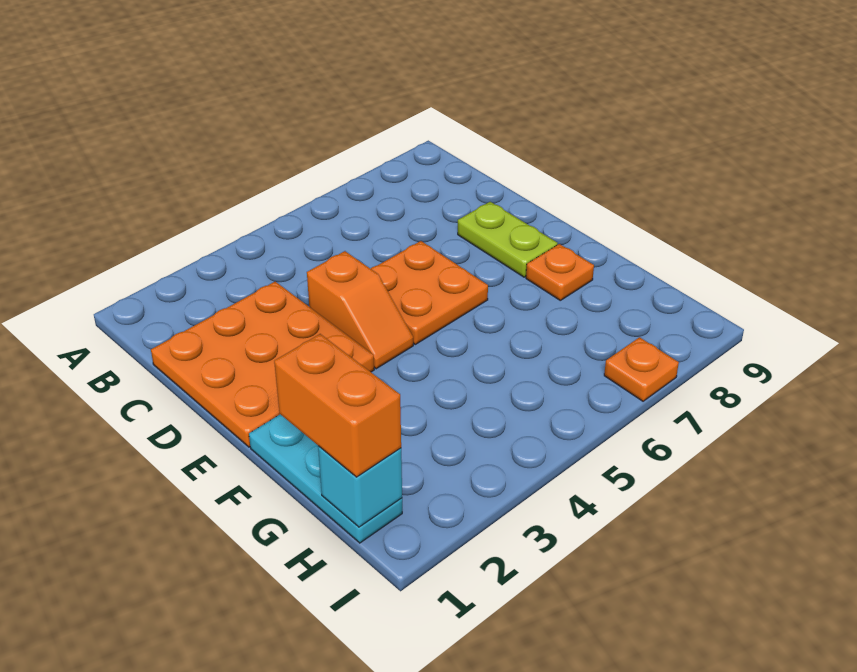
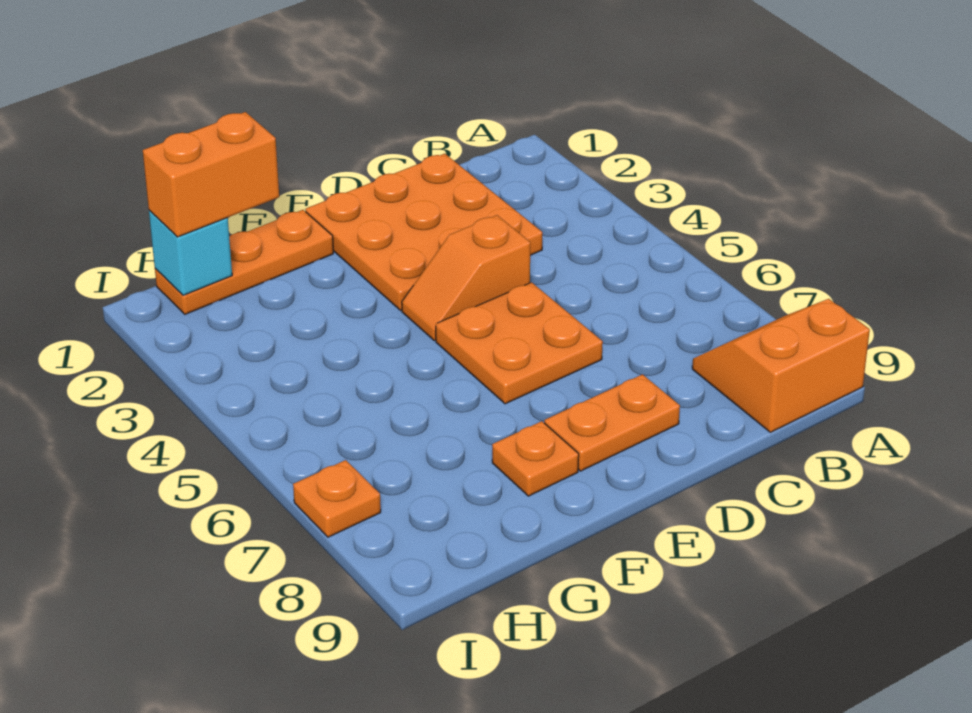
none -> orange 2x2 slope [692,299,870,432]
lime 1x2 plate [458,202,558,277] -> orange 1x2 plate [544,374,680,471]
cyan 1x3 plate [249,414,402,543] -> orange 1x3 plate [155,210,333,314]

